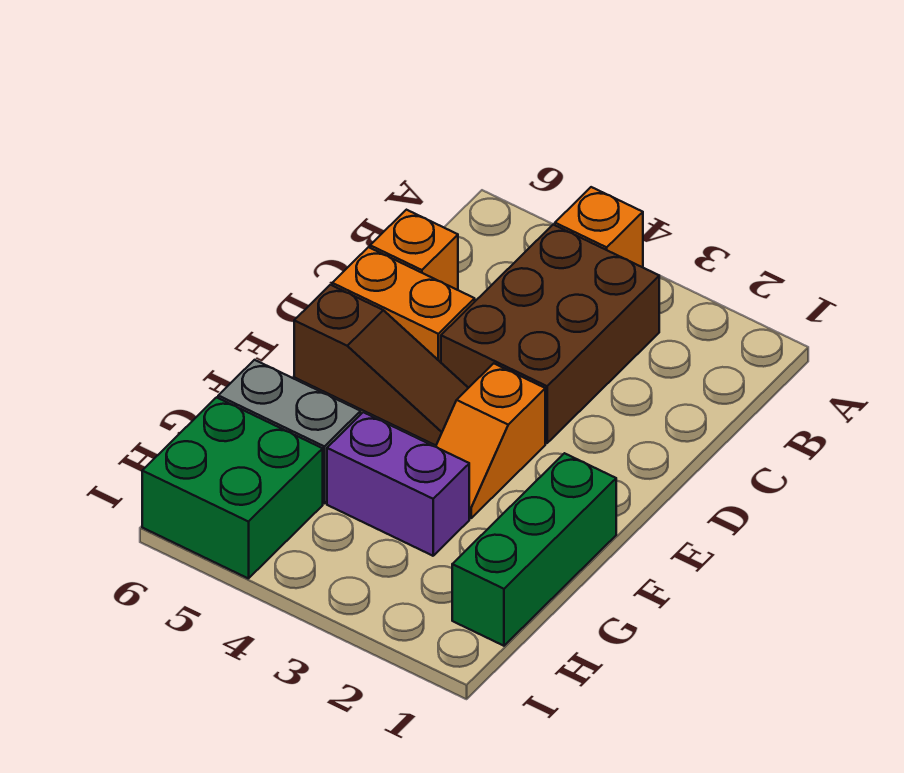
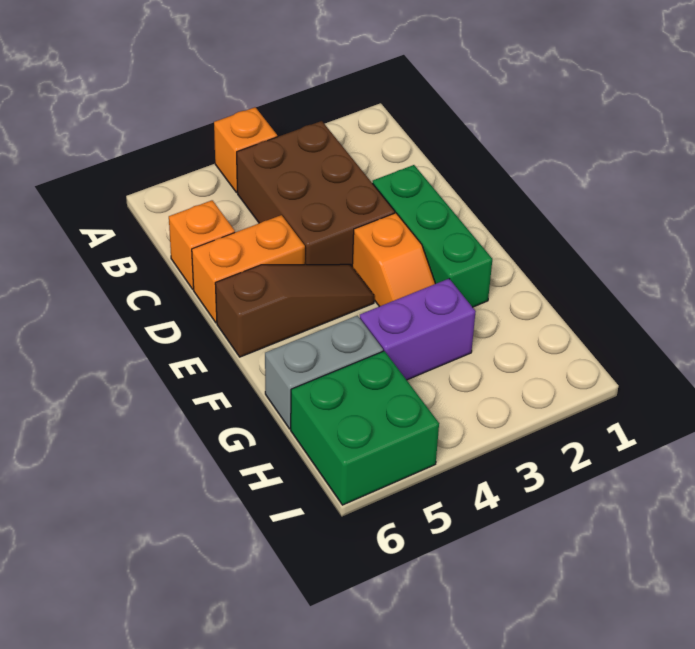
green 1x3 brick [452,453,616,646] -> green 1x3 brick moved to [373,165,492,307]

